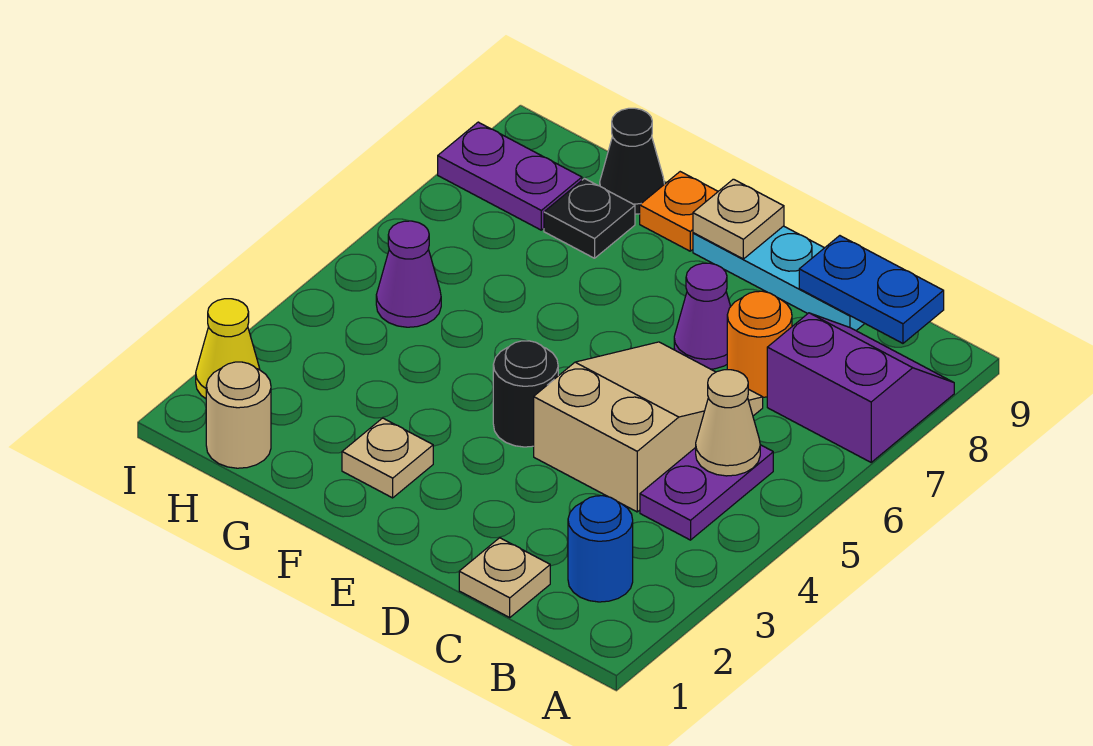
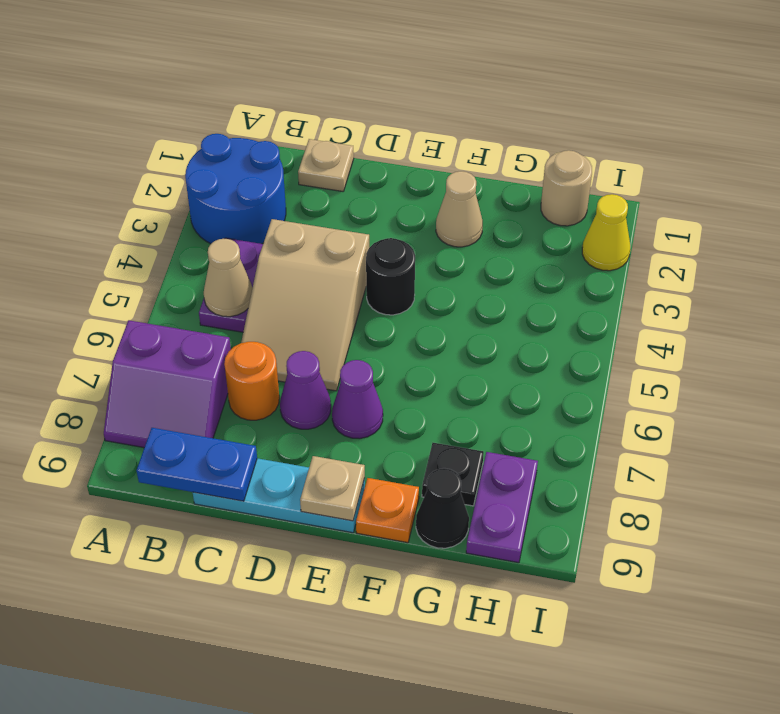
blue 1x1 round brick [568,496,633,602] -> blue 2x2 round brick [185,134,286,244]
tan 1x1 plate [342,418,433,498] -> tan 1x1 cone [436,171,483,247]
purple 1x1 cone [376,221,441,327] -> purple 1x1 cone moved to [332,360,383,439]
purple 1x2 plate [438,122,582,230] -> purple 1x2 plate turned to [466,452,538,563]

